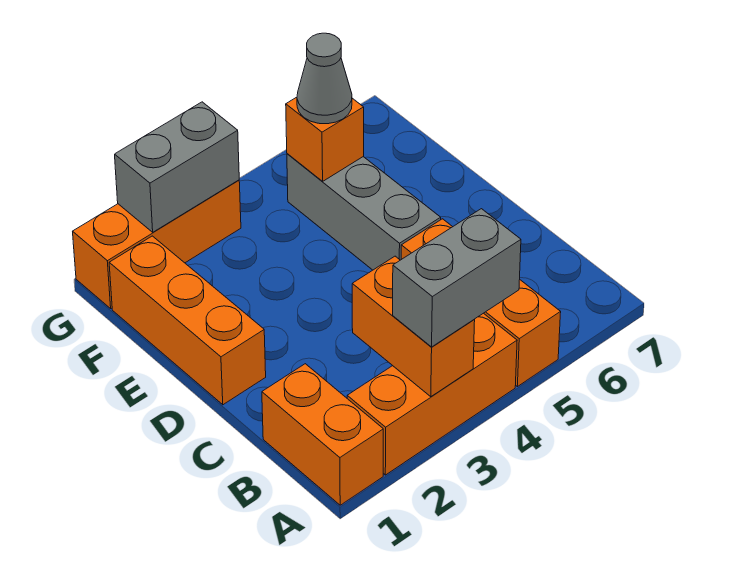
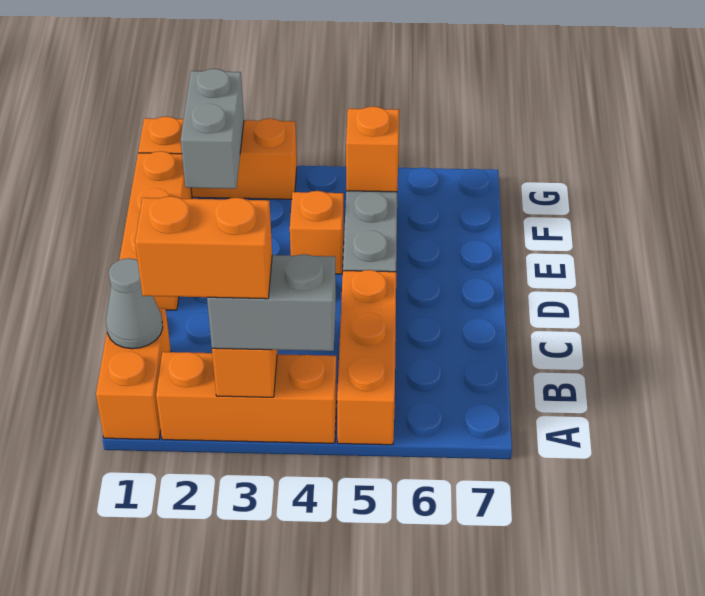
none -> orange 1x2 brick [135,196,272,299]
none -> orange 1x1 brick [290,191,344,274]
grey 1x1 cone [297,33,352,124] -> grey 1x1 cone moved to [106,258,163,349]
grey 1x2 brick [115,102,239,232] -> grey 1x2 brick turned to [181,69,244,189]

